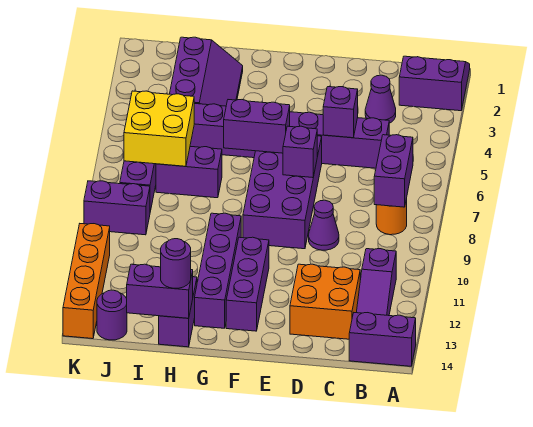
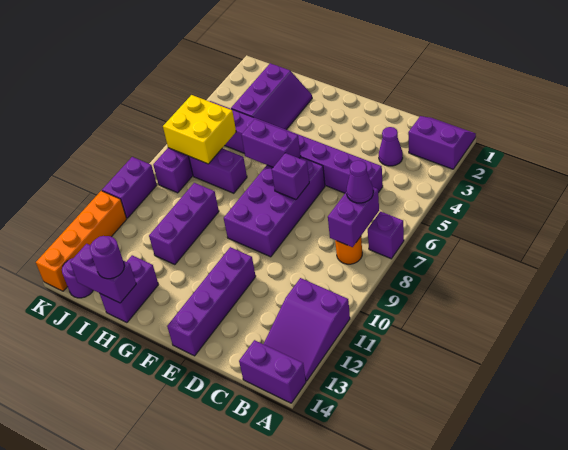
purple 1x3 slope [356,249,396,316] -> purple 2x3 slope [264,278,350,381]
orange 2x2 brick [290,264,360,339] -> none
purple 1x1 brick [323,87,358,138] -> purple 1x1 brick moved to [368,212,404,259]
purple 1x1 cone [309,200,339,250] -> purple 1x1 cone moved to [347,160,373,203]
purple 1x3 brick [226,237,269,331] -> purple 1x3 brick moved to [149,183,219,265]
purple 1x4 brick [195,213,241,328] -> purple 1x4 brick moved to [167,247,256,356]
purple 1x2 brick [84,181,150,235] -> purple 1x2 brick turned to [102,157,157,218]

